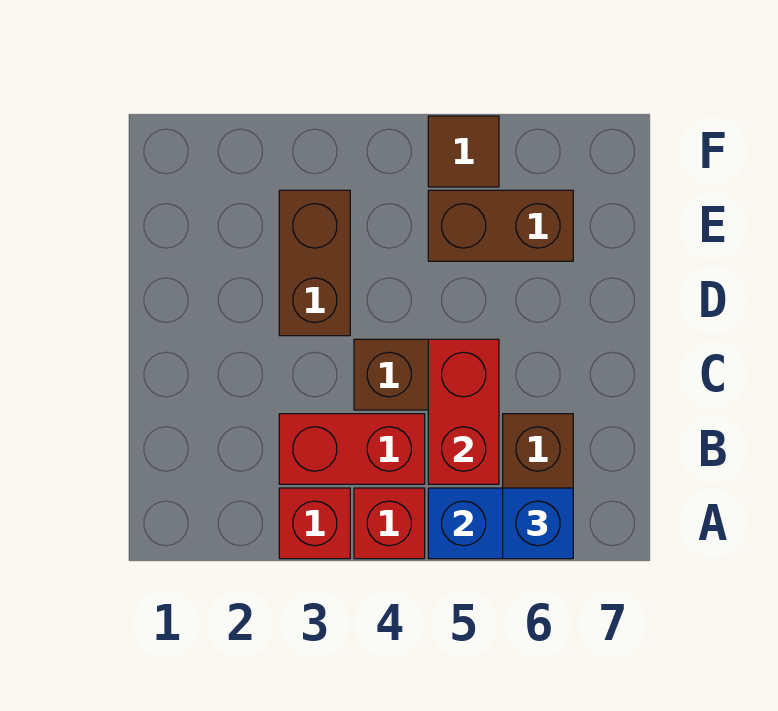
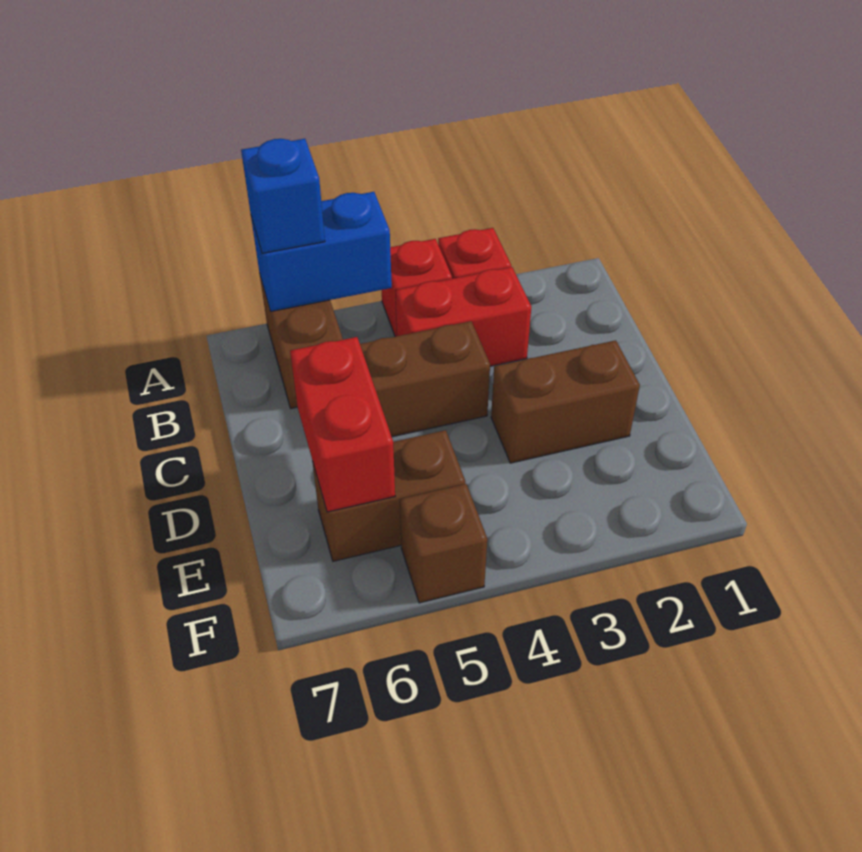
red 1x2 brick [428,339,499,484] -> red 1x2 brick moved to [290,337,395,512]
brown 1x2 brick [279,190,350,336] -> brown 1x2 brick turned to [491,340,640,463]
brown 1x1 tile [428,116,499,187] -> brown 1x1 brick [400,484,487,603]

